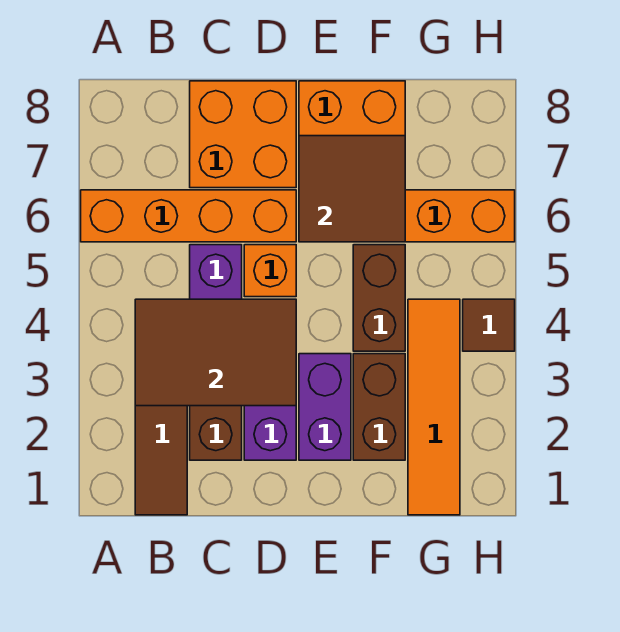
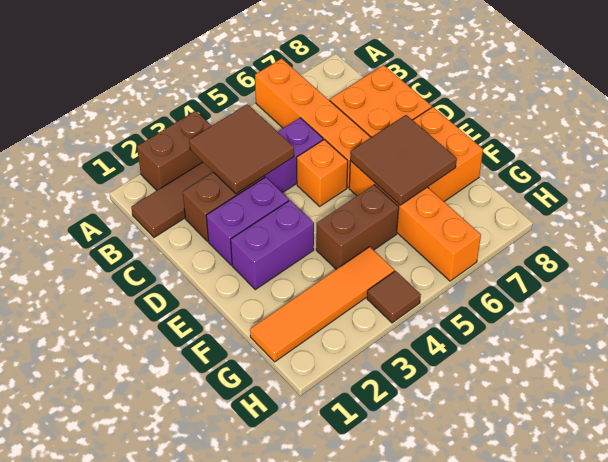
brown 2x3 tile [135,299,296,406] -> brown 2x2 tile [189,104,294,194]
brown 1x2 brick [353,354,405,460] -> brown 1x2 brick moved to [137,111,211,190]

